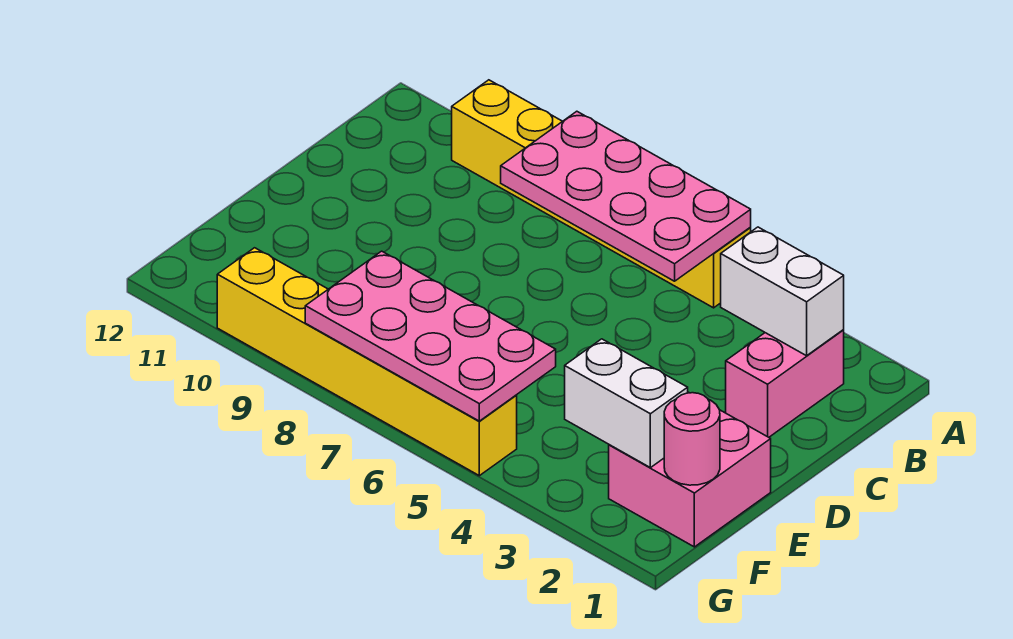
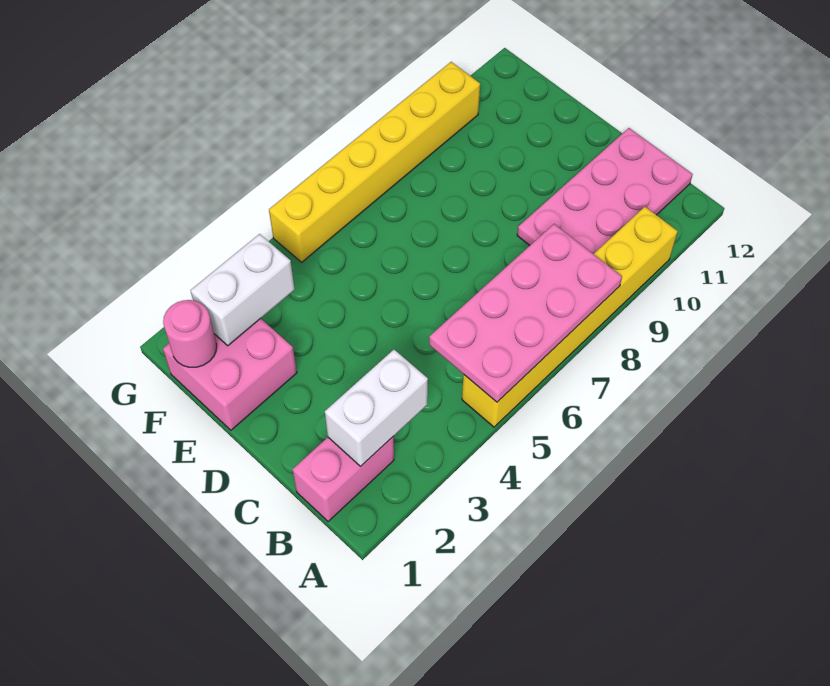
pink 1x2 brick [726,330,844,437] -> pink 1x2 brick turned to [292,437,394,522]
pink 2x4 plate [305,251,556,421] -> pink 2x4 plate moved to [517,128,693,254]

